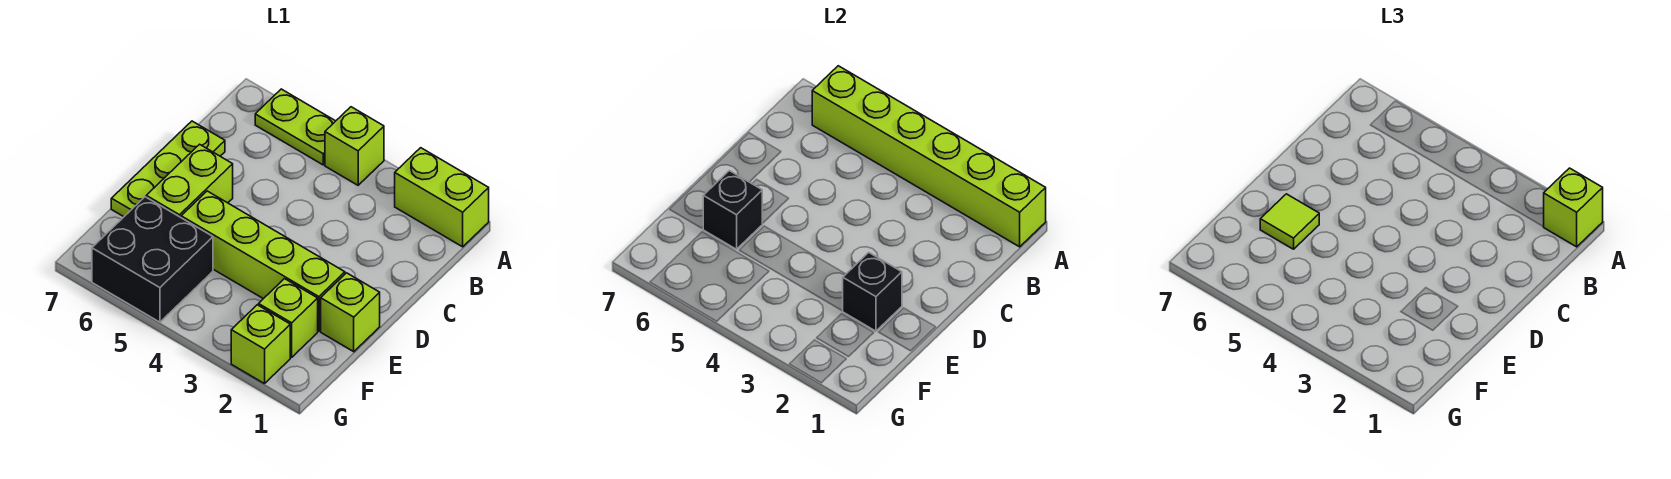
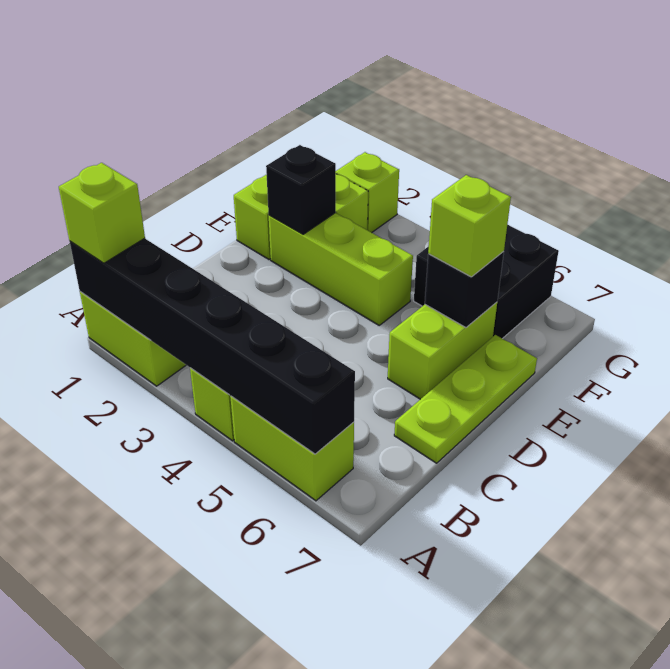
lime 1x6 brick [812,66,1046,247] -> black 1x6 brick [70,238,355,454]
lime 1x2 plate [255,89,335,165] -> lime 1x2 brick [230,396,354,501]
lime 1x4 brick [181,191,345,331] -> lime 1x3 brick [269,213,413,325]
lime 1x1 tile [1260,194,1319,249] -> lime 1x1 brick [428,175,511,277]

